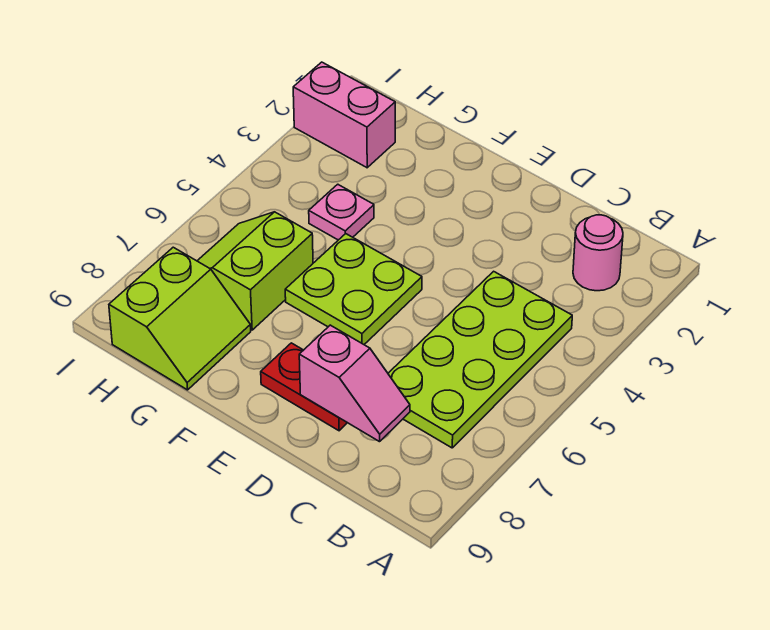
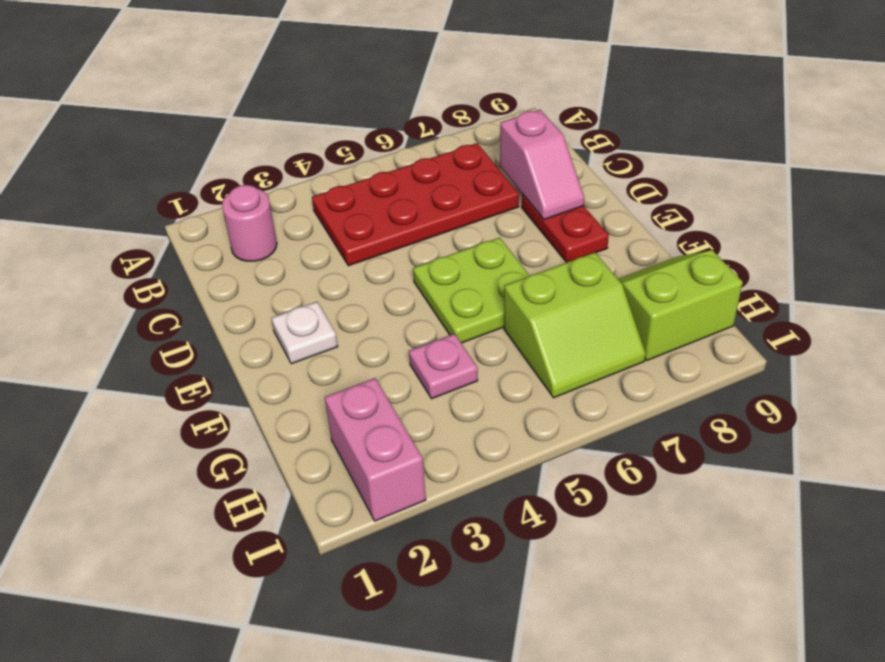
lime 2x4 plate [388,271,572,448] -> red 2x4 plate [312,143,519,266]
pink 1x2 slope [299,325,410,442] -> pink 1x2 slope turned to [500,110,584,220]
none -> white 1x1 plate [272,302,338,364]

